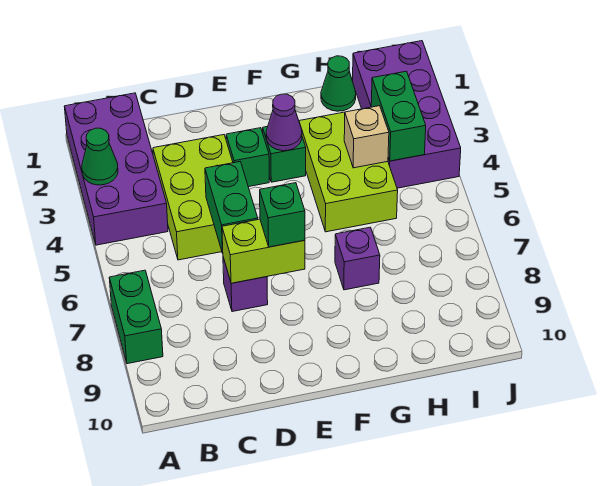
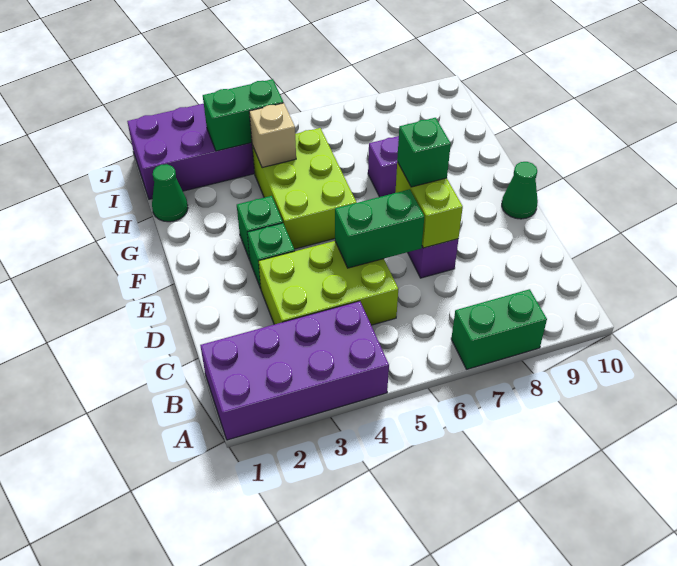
green 1x1 cone [82,128,118,185] -> green 1x1 cone moved to [502,162,538,219]
purple 1x1 cone [266,94,302,151] -> none
lime 2x3 brick [299,112,398,232] -> lime 2x3 brick turned to [252,128,357,249]

